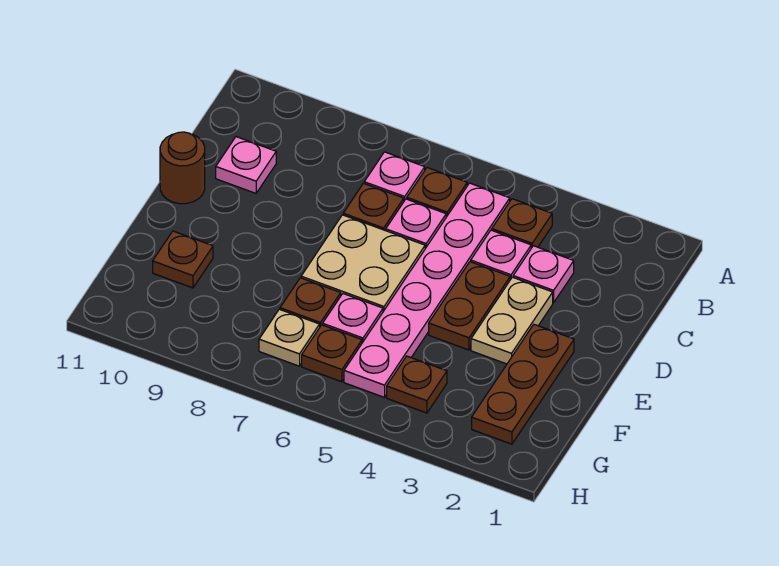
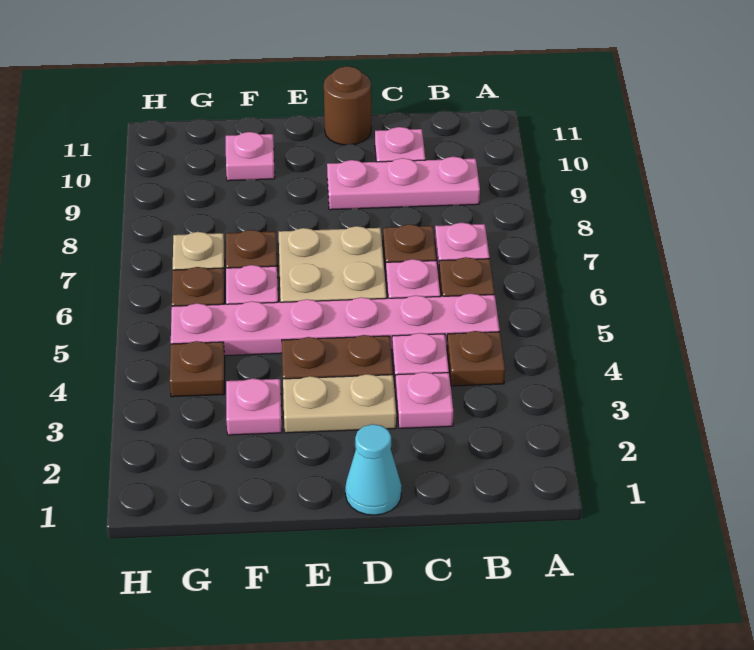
none -> pink 1x3 plate [327,157,480,210]
none -> cyan 1x1 cone [345,424,402,515]
brown 1x3 plate [472,325,574,444] -> none
none -> pink 1x1 plate [226,378,282,435]
brown 1x1 plate [153,231,213,288] -> pink 1x1 plate [226,132,275,181]

